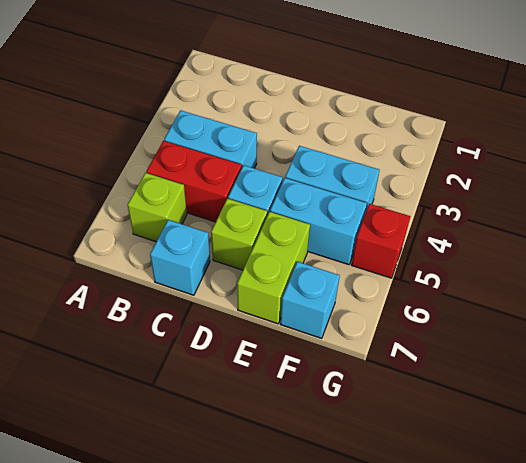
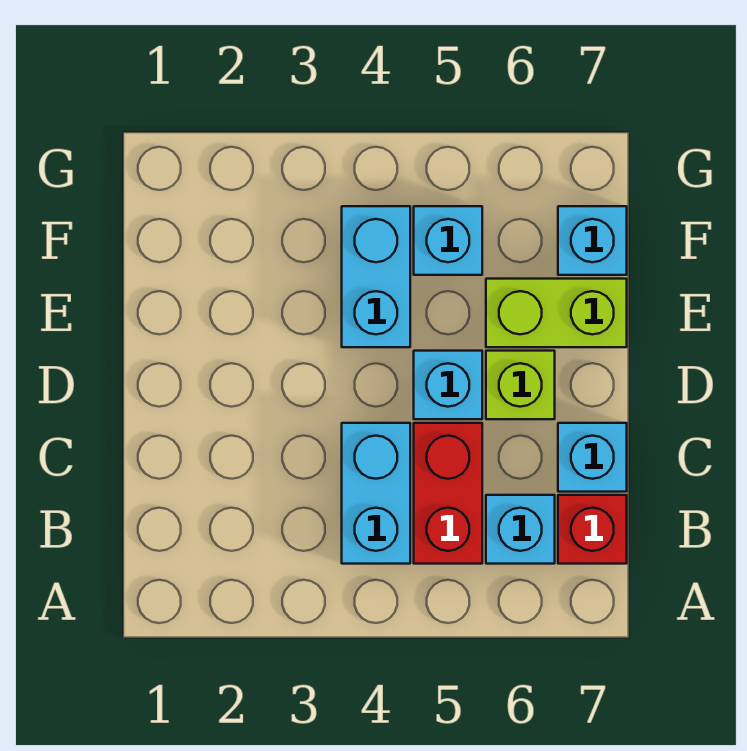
lime 1x1 brick [128,173,187,242] -> cyan 1x1 brick [486,495,555,564]
cyan 1x2 brick [270,178,367,265] -> cyan 1x1 brick [414,206,482,275]
red 1x1 brick [352,204,410,278] -> red 1x1 brick moved to [558,495,627,564]

